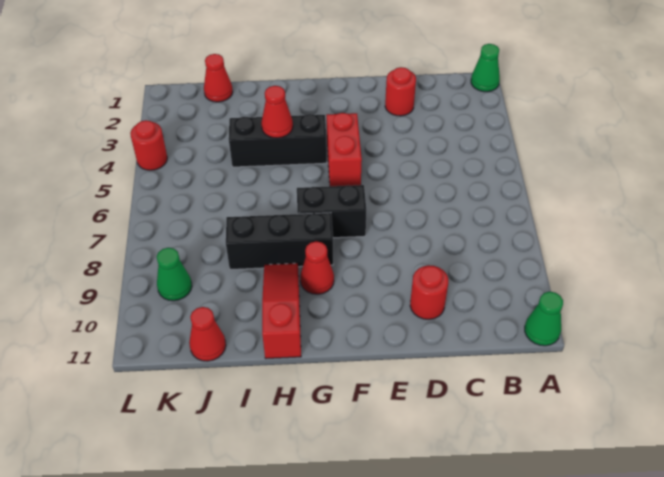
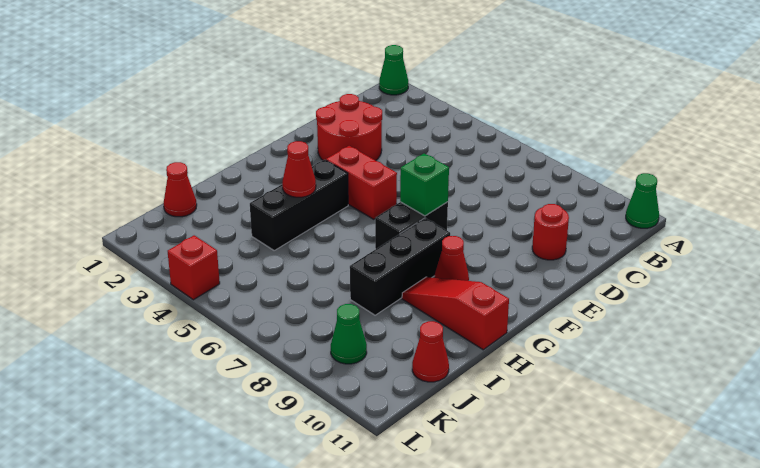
red 1x1 round brick [385,67,416,116] -> red 2x2 round brick [316,94,382,160]
none -> green 1x1 brick [400,154,449,216]
red 1x1 round brick [130,120,167,170] -> red 1x1 brick [168,235,220,300]

